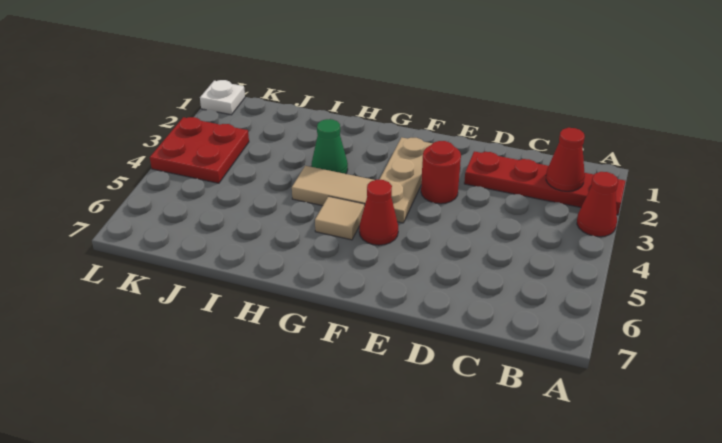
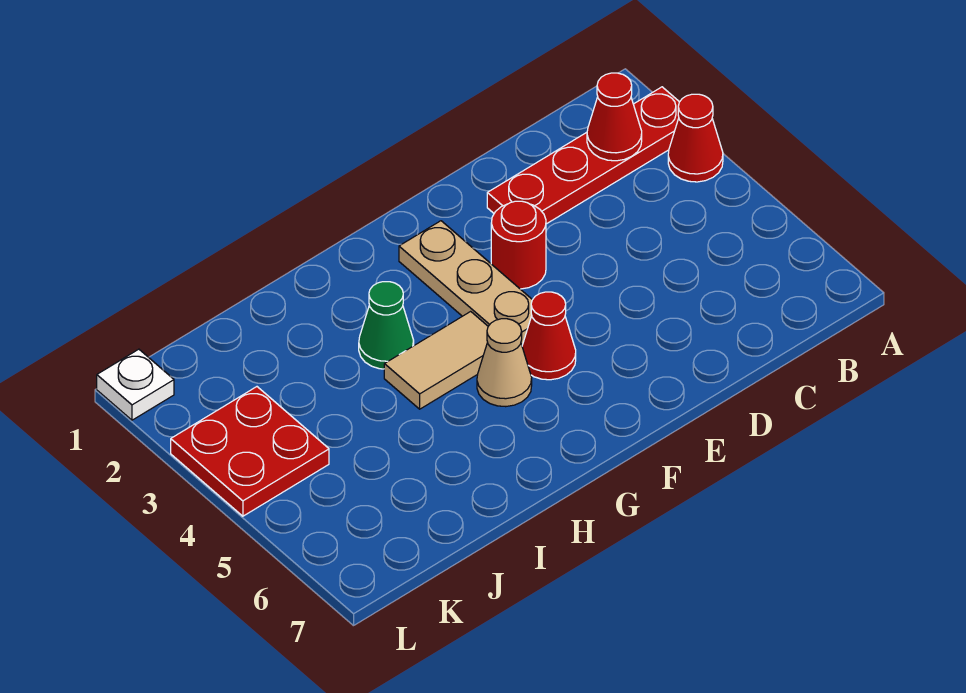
tan 1x1 tile [315,196,365,240] -> tan 1x1 cone [477,319,532,407]

